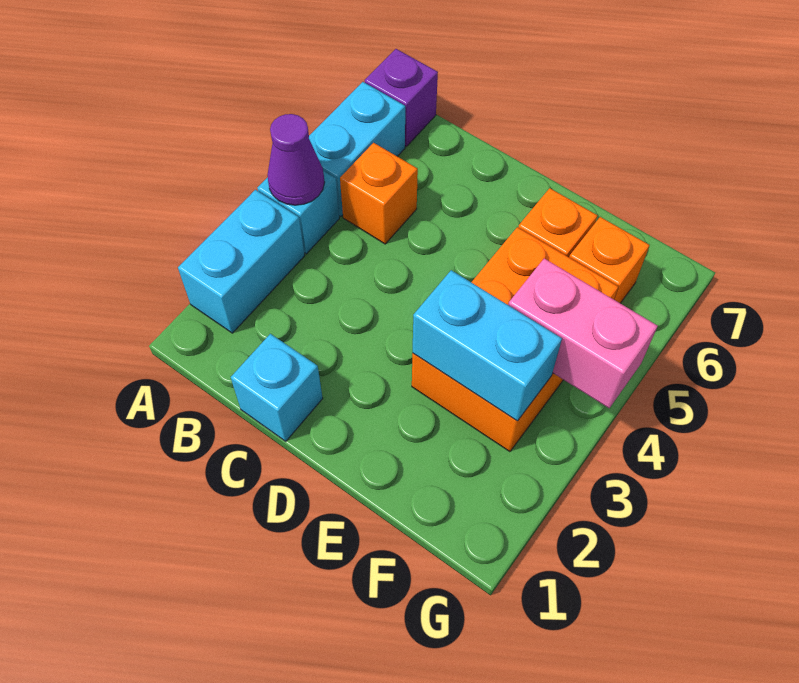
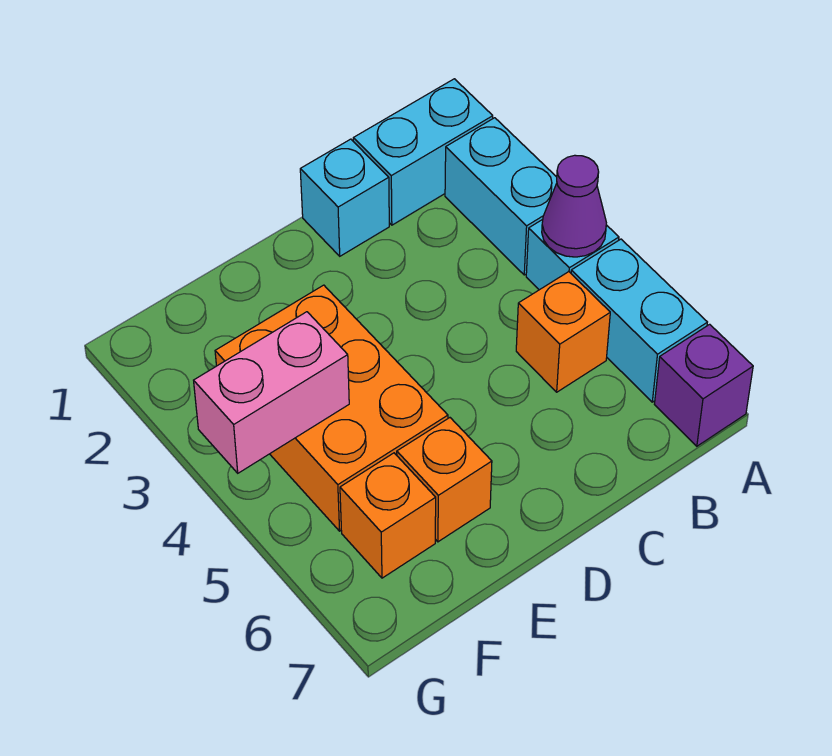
cyan 1x2 brick [413,270,562,421] -> cyan 1x2 brick moved to [353,79,493,225]

